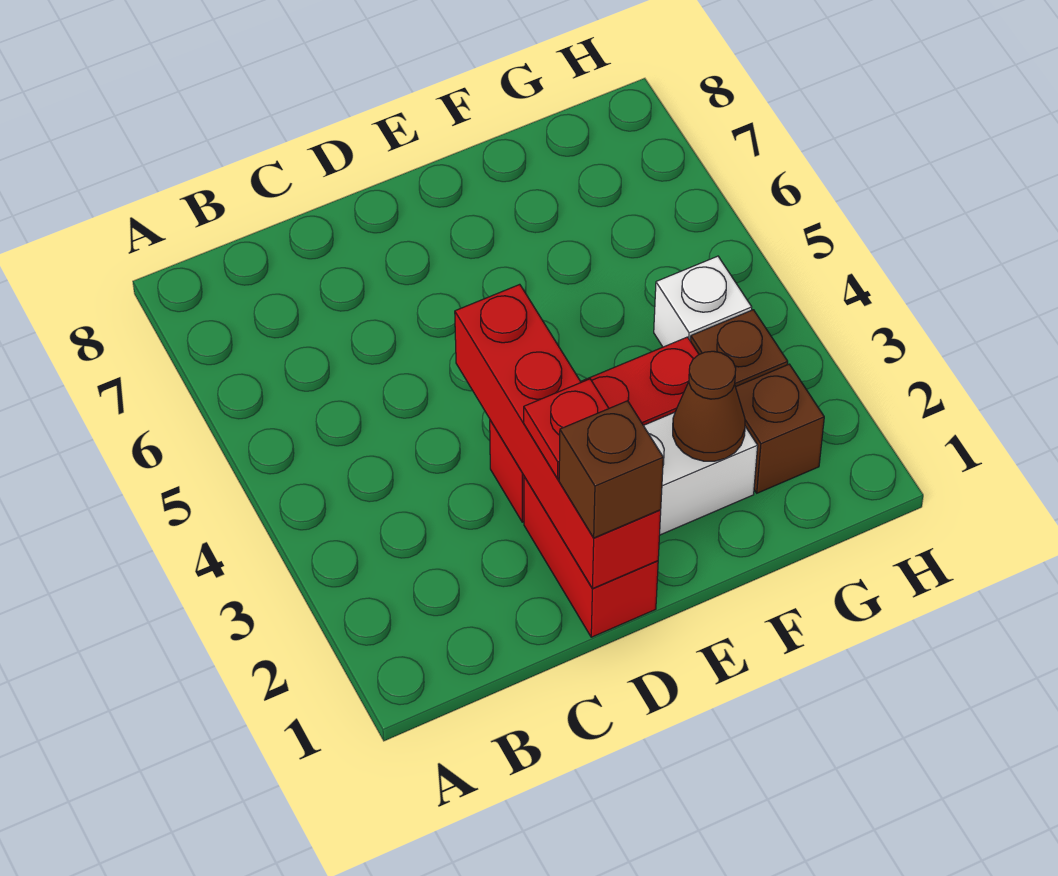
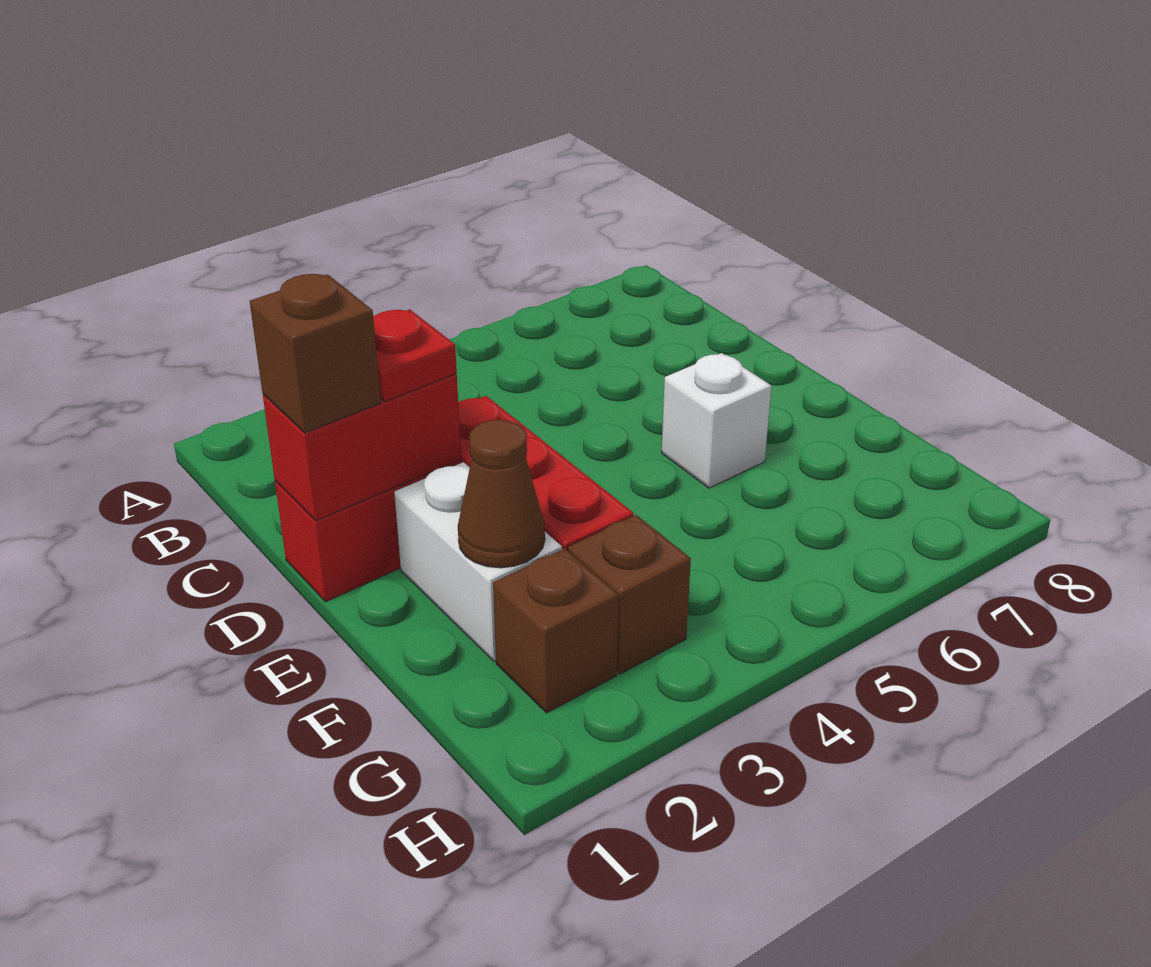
red 1x4 brick [455,284,661,589] -> red 1x2 brick [263,374,461,521]
white 1x1 brick [654,256,752,347] -> white 1x1 brick moved to [662,353,771,488]

